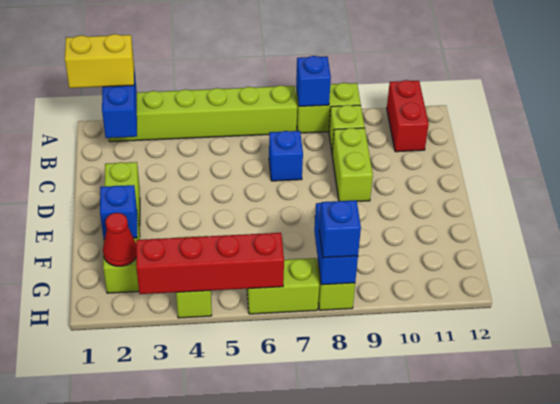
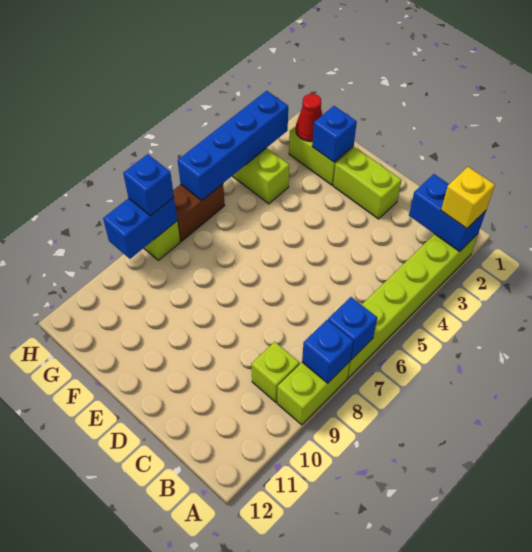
yellow 1x2 brick [65,34,134,88] -> yellow 1x1 brick [441,167,495,228]
red 1x2 brick [387,80,429,152] -> none
blue 1x1 brick [269,131,303,181] -> blue 1x1 brick moved to [328,297,377,360]
lime 1x2 brick [332,128,373,201] -> none
blue 1x2 brick [314,203,358,285] -> blue 1x2 brick turned to [103,197,177,259]
red 1x4 brick [136,233,284,294] -> blue 1x4 brick [178,91,288,200]
lime 1x2 brick [247,258,319,314] -> brown 1x2 brick [173,184,225,241]

